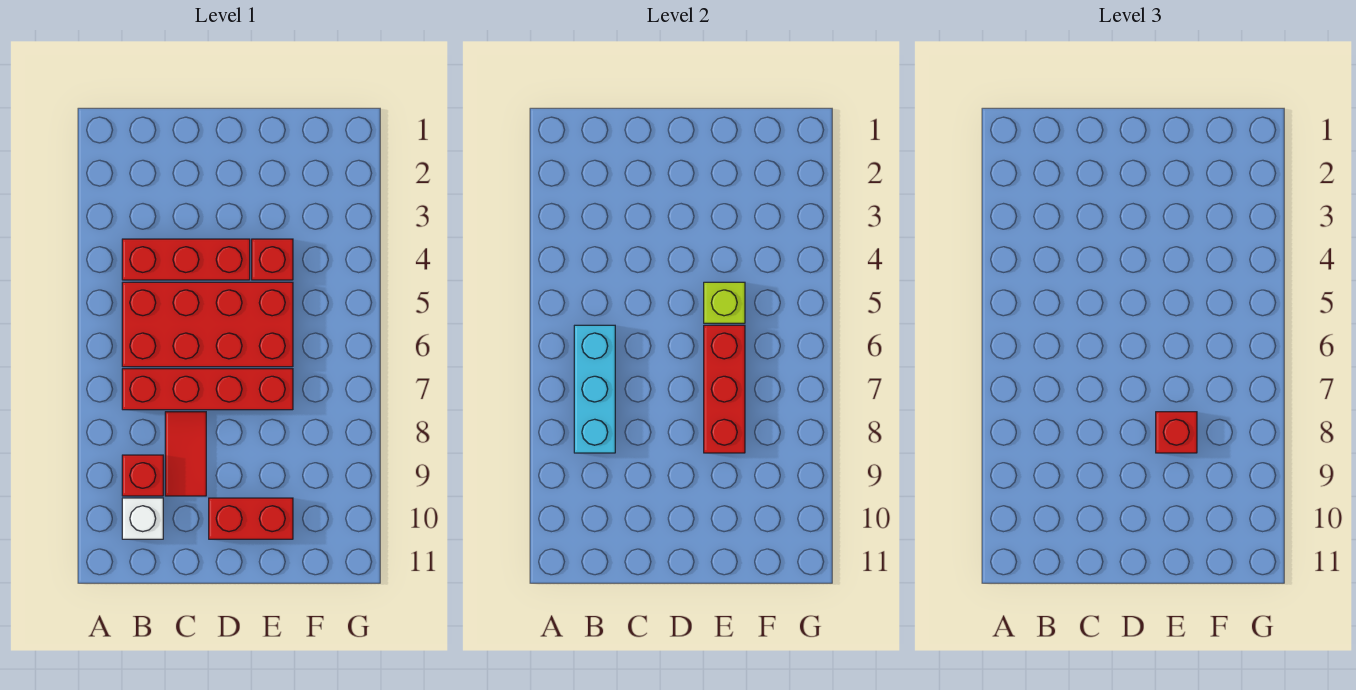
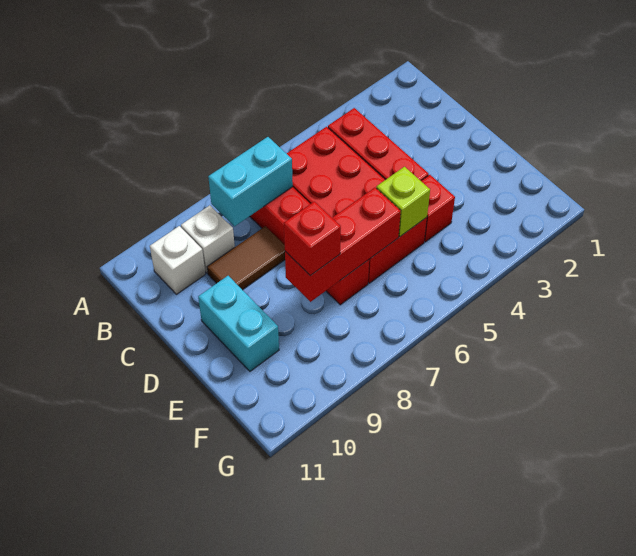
cyan 1x3 brick [574,325,615,453] -> cyan 1x2 brick [208,137,293,226]
red 1x1 brick [122,455,163,496] -> white 1x1 brick [181,205,235,273]
red 1x2 tile [165,412,206,496] -> brown 1x2 tile [207,226,285,290]
red 1x2 brick [209,498,293,539] -> cyan 1x2 brick [198,276,279,371]

